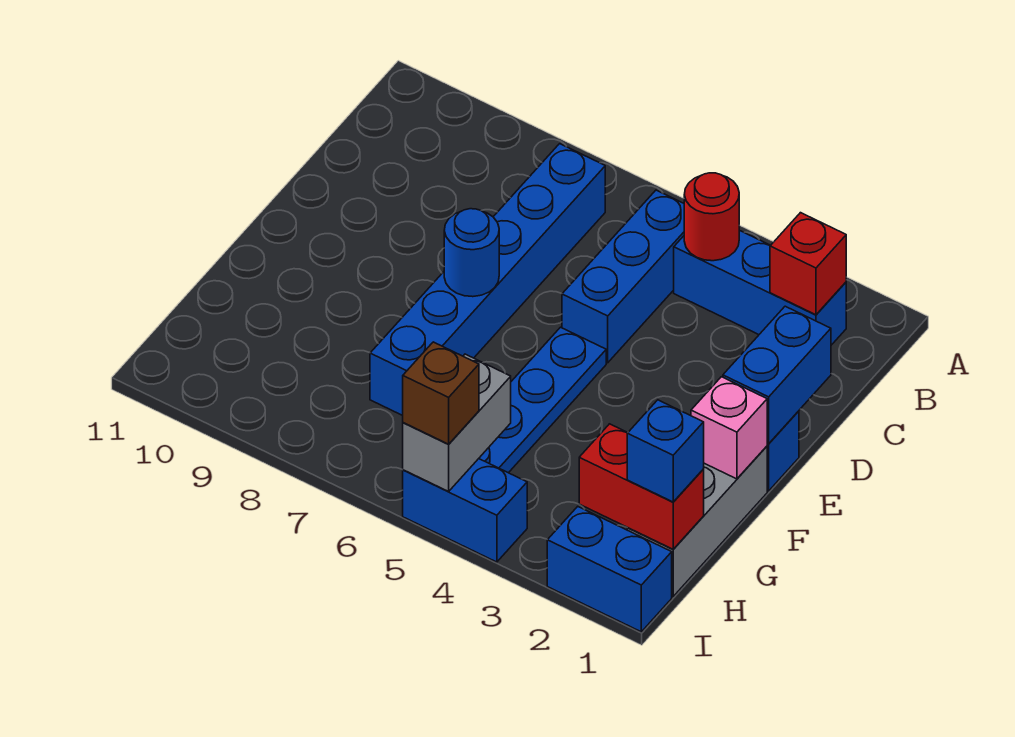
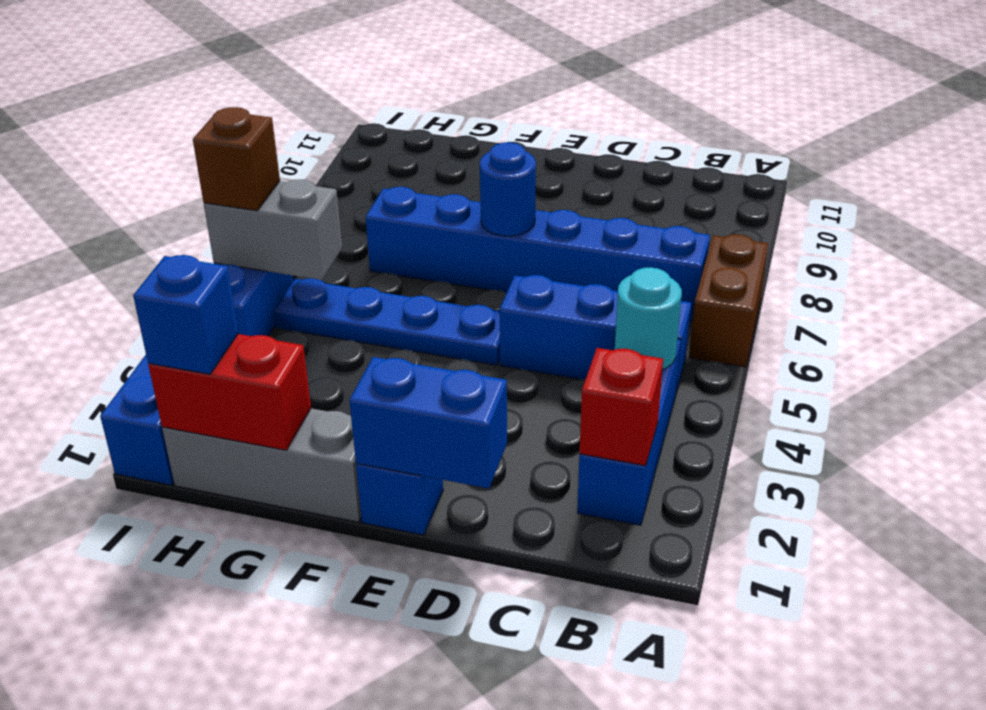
none -> brown 1x2 brick [689,234,768,367]
red 1x1 round brick [684,173,739,261] -> cyan 1x1 round brick [615,267,682,370]
pink 1x1 brick [691,377,767,479] -> none
red 1x2 brick [579,424,704,549] -> red 1x2 brick turned to [148,334,311,450]

